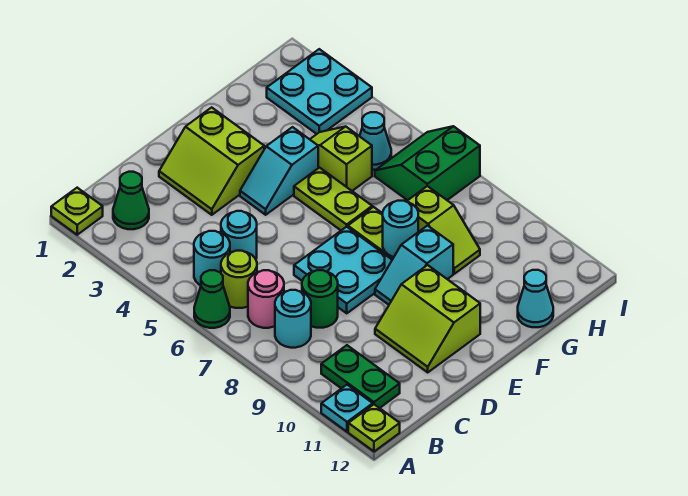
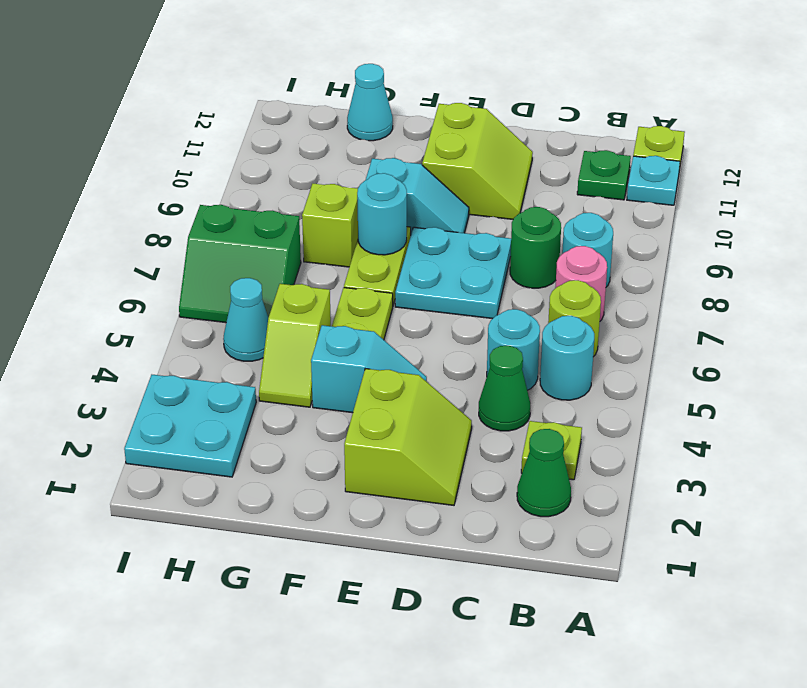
lime 1x1 plate [51,188,103,235] -> lime 1x1 plate moved to [521,421,582,480]
green 1x1 cone [194,270,230,328] -> green 1x1 cone moved to [479,346,530,431]
green 1x2 plate [321,345,400,408] -> green 1x1 plate [577,150,631,200]

